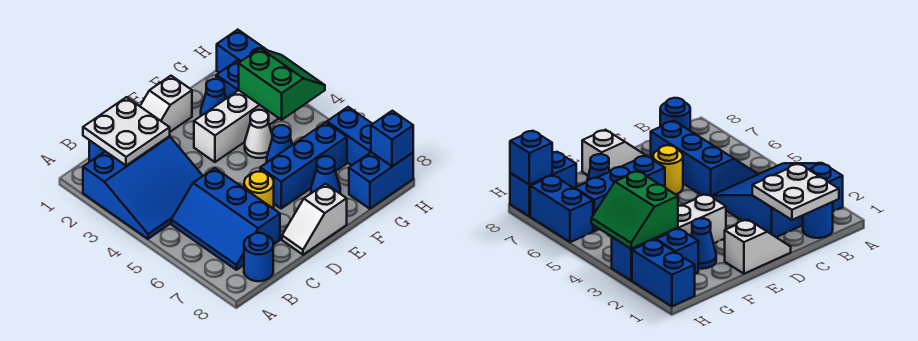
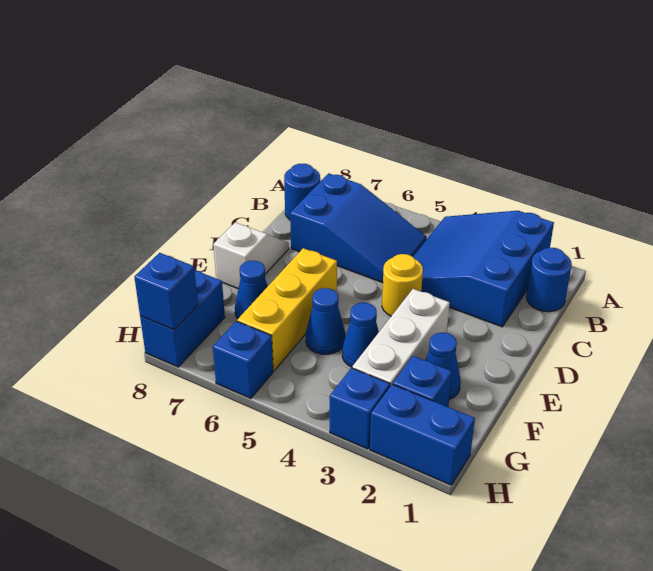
white 2x2 plate [83,97,170,166] -> none
blue 2x3 slope [171,168,280,270] -> blue 2x3 slope turned to [290,173,427,283]
white 1x2 slope [140,76,192,132] -> none
yellow 1x1 round brick [244,172,274,209] -> yellow 1x1 round brick moved to [382,254,423,316]
blue 1x3 brick [260,122,347,208] -> yellow 1x3 brick [237,248,337,371]
white 1x1 cone [245,110,272,158] -> blue 1x1 cone [342,303,379,367]
green 2x2 slope [239,48,325,120] -> none
blue 1x2 brick [327,107,372,165] -> blue 1x1 brick [213,321,273,398]

